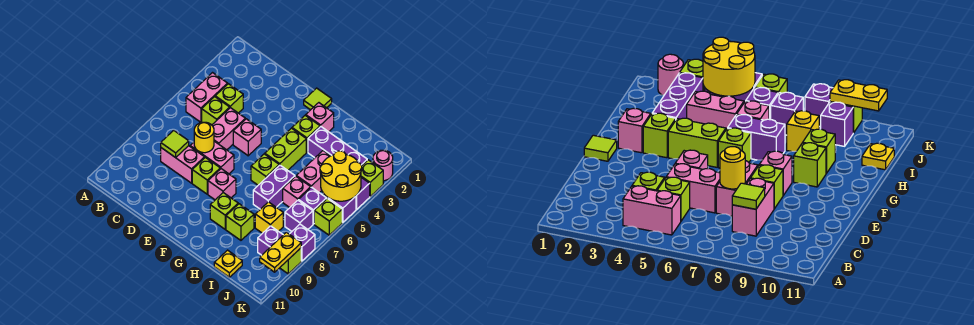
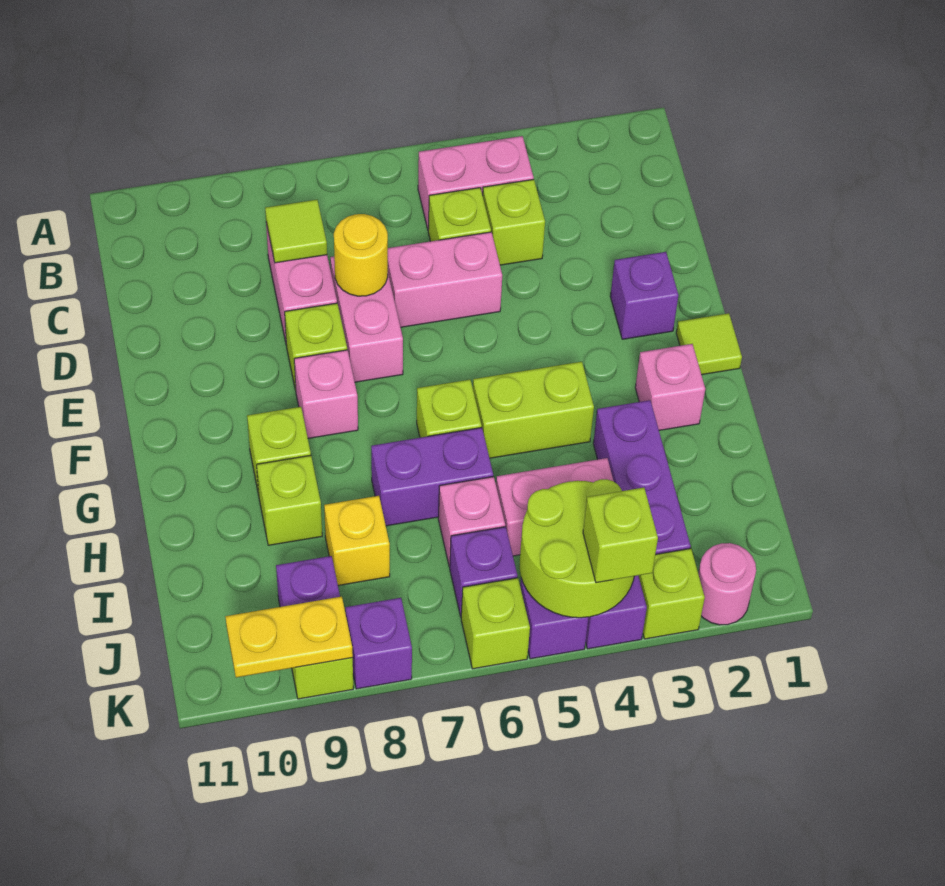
pink 1x1 brick [233,119,261,156] -> none
lime 1x1 brick [292,115,320,152] -> lime 1x1 brick moved to [583,488,658,583]
yellow 1x1 plate [214,250,242,277] -> none
yellow 2x2 round brick [320,151,362,201] -> lime 2x2 round brick [519,479,634,618]
purple 1x1 brick [285,200,313,231] -> purple 1x1 brick moved to [610,252,679,339]

